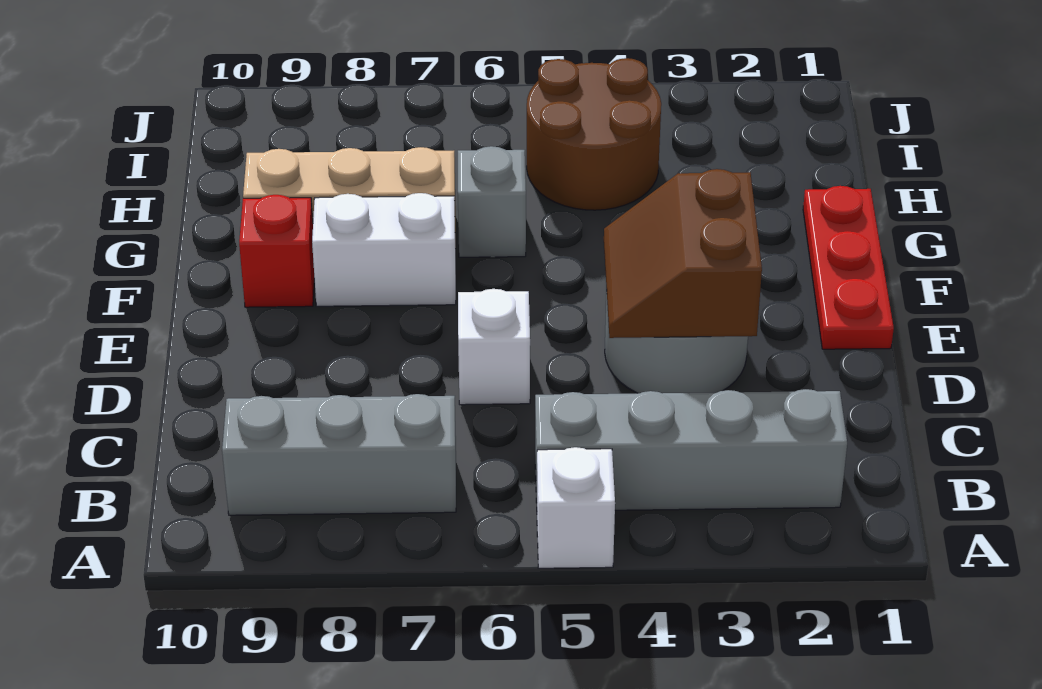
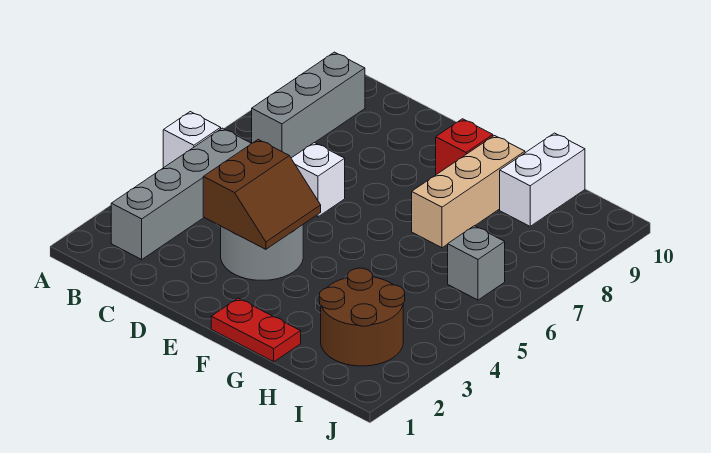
brown 2x2 slope [604,169,762,338] -> brown 2x2 slope turned to [203,139,321,249]
red 1x3 plate [803,186,894,349] -> red 1x2 plate [211,298,301,362]
white 1x2 brick [312,193,456,306] -> white 1x2 brick moved to [500,133,585,226]
grey 1x1 brick [458,146,526,257] -> grey 1x1 brick moved to [448,226,505,300]
brown 2x2 round brick [527,58,661,210] -> brown 2x2 round brick moved to [319,268,405,366]

